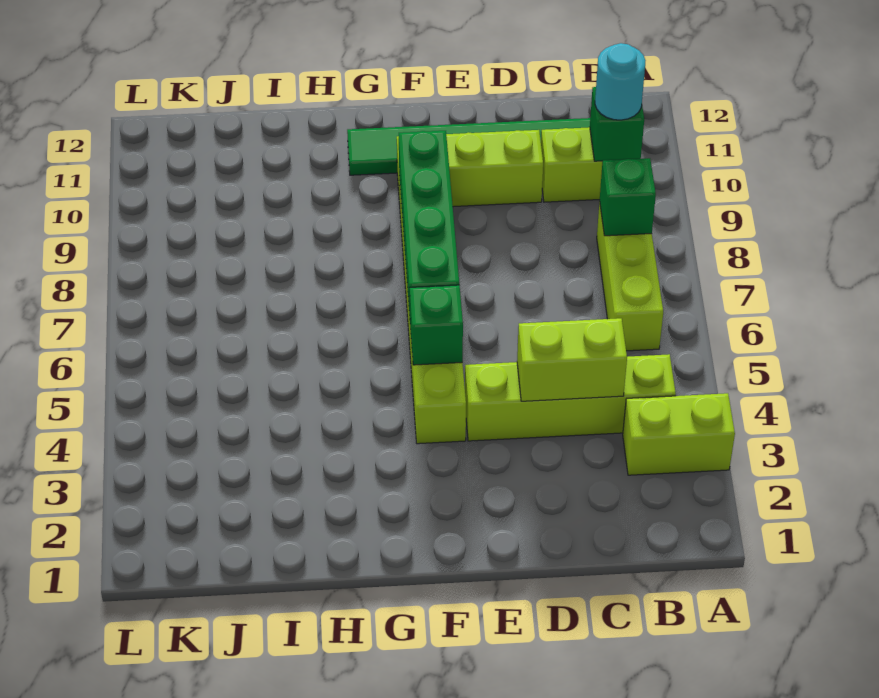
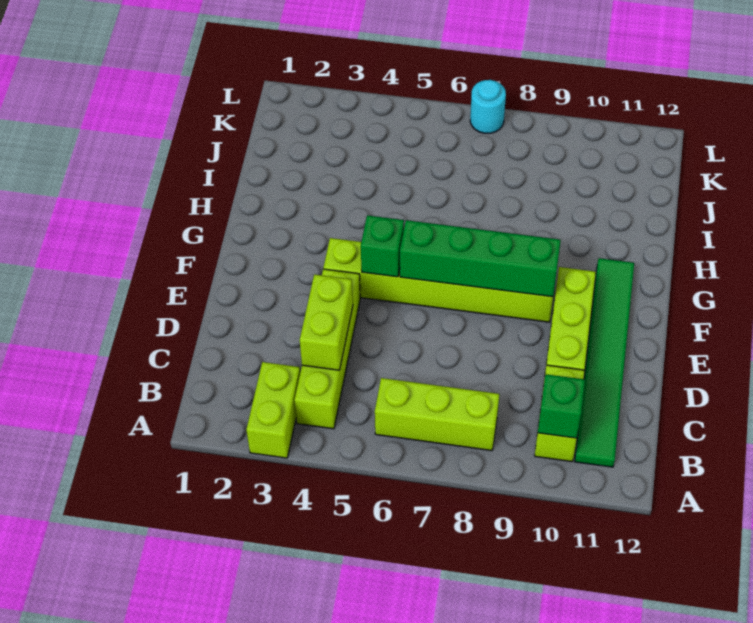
green 1x1 brick [600,158,656,236] -> none
cyan 1x1 round brick [595,43,646,120] -> cyan 1x1 round brick moved to [470,80,506,133]

